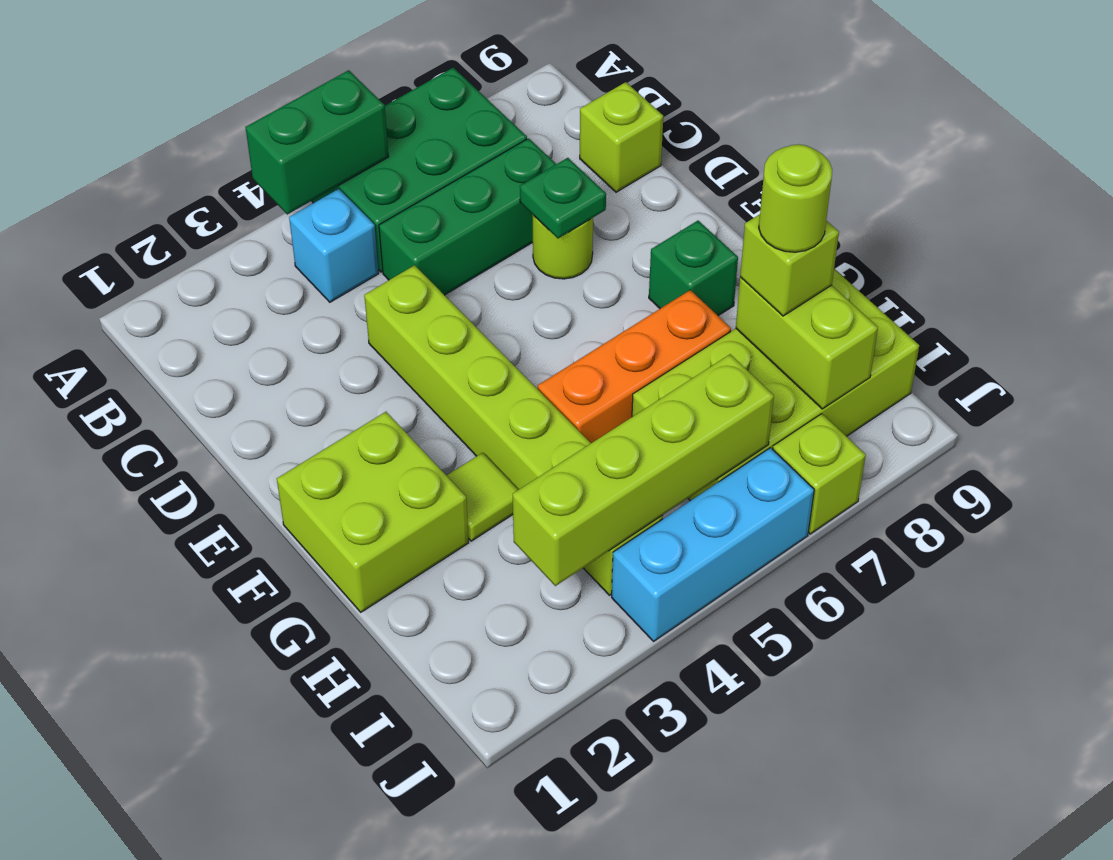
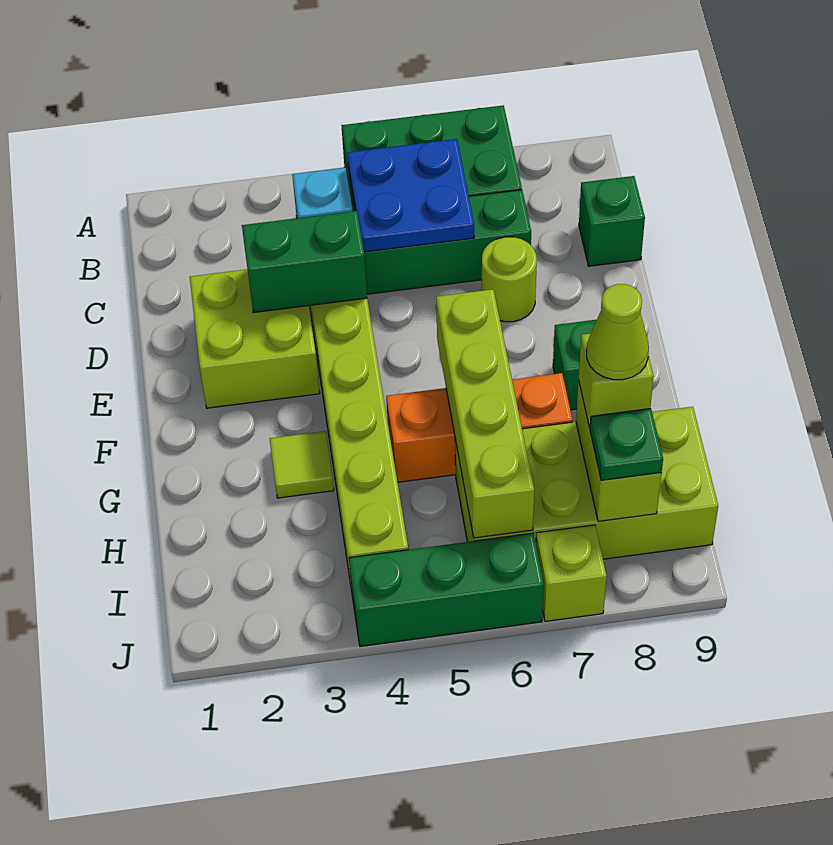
green 1x2 brick [245,70,389,215] -> green 1x2 brick moved to [242,211,367,313]
none -> blue 2x2 plate [347,139,474,252]
lime 1x1 brick [580,82,663,192] -> green 1x1 brick [579,176,645,266]
green 1x1 plate [520,158,606,238] -> green 1x1 plate moved to [590,408,663,480]
lime 2x2 brick [277,412,469,612] -> lime 2x2 brick moved to [190,269,320,408]
lime 1x1 round brick [759,144,832,252] -> lime 1x1 cone [587,284,649,380]
lime 1x4 brick [513,354,774,586] -> lime 1x4 brick turned to [436,289,534,538]
cyan 1x3 brick [612,448,814,641] -> green 1x3 brick [349,533,544,647]

